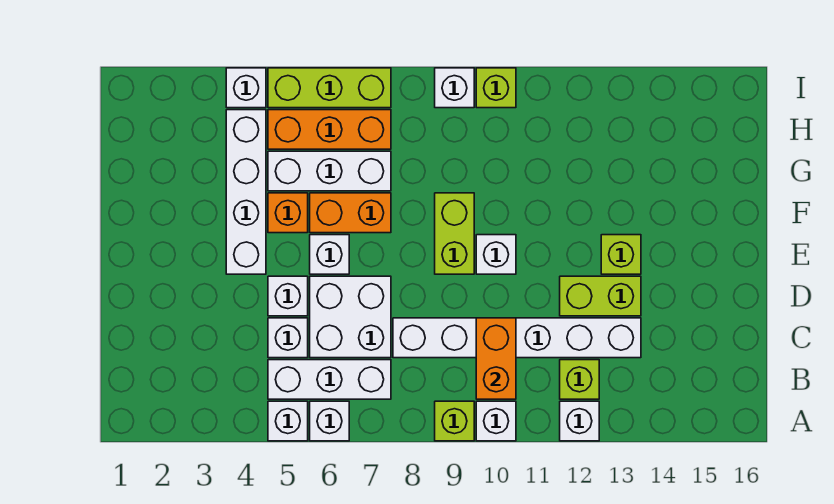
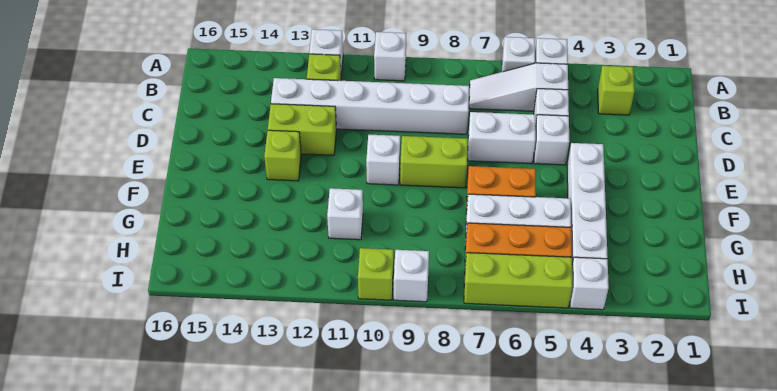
lime 1x1 brick [435,401,474,441] -> lime 1x1 brick moved to [598,66,635,115]
white 1x3 brick [268,360,391,399] -> white 1x3 slope [469,63,568,111]
orange 1x2 brick [476,318,516,399] -> none
white 2x2 brick [310,276,391,358] -> white 1x2 brick [468,112,536,164]
white 1x1 brick [310,235,349,274] -> white 1x1 brick moved to [327,188,363,240]
lime 1x2 brick [435,193,474,274] -> lime 1x2 brick turned to [400,136,468,188]
orange 1x1 brick [268,193,308,233] -> none

